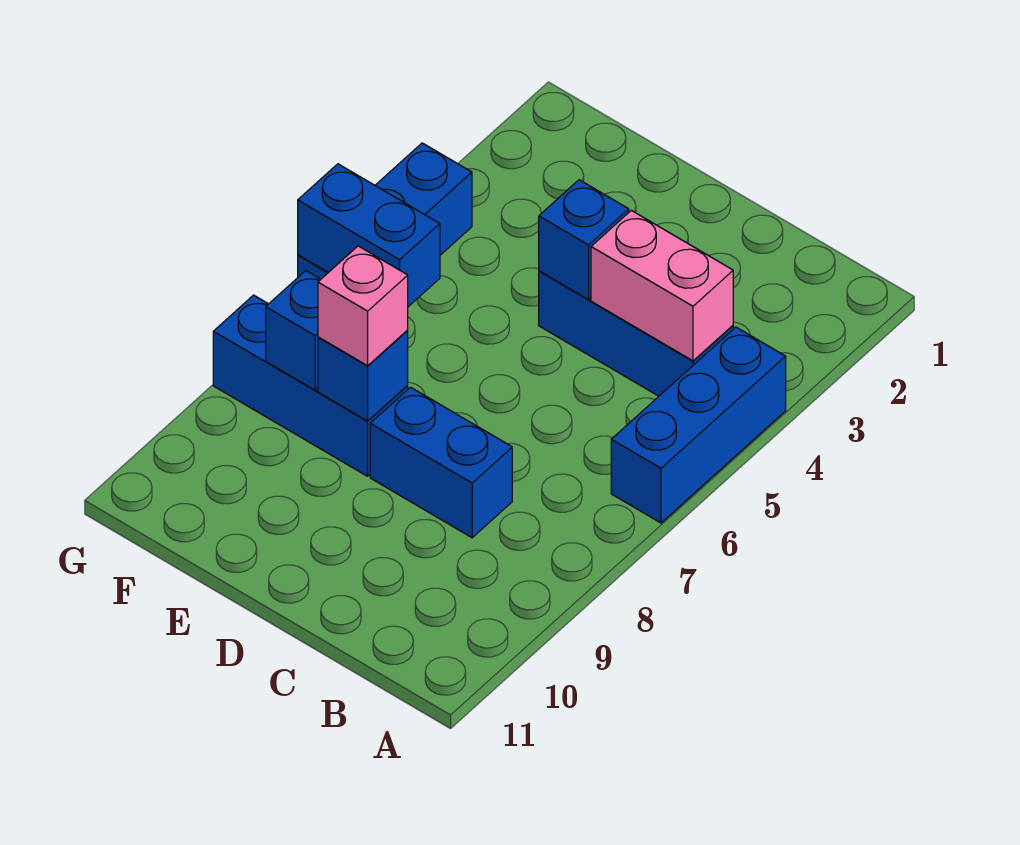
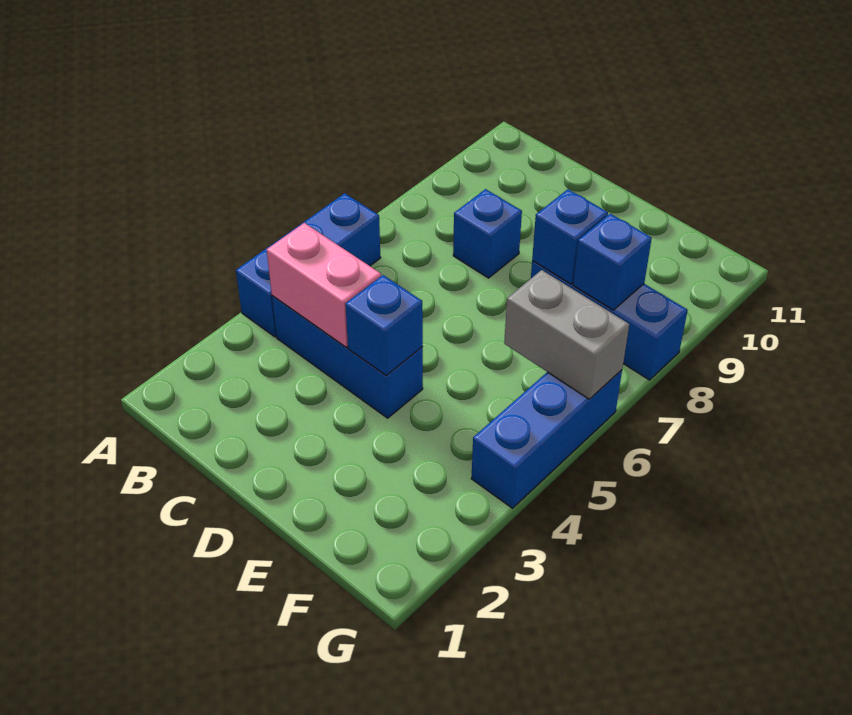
blue 1x2 brick [370,387,512,538] -> blue 1x1 brick [453,189,522,278]
pink 1x1 brick [318,246,408,366] -> none
blue 1x2 brick [298,164,440,307] -> grey 1x2 brick [504,270,629,399]

